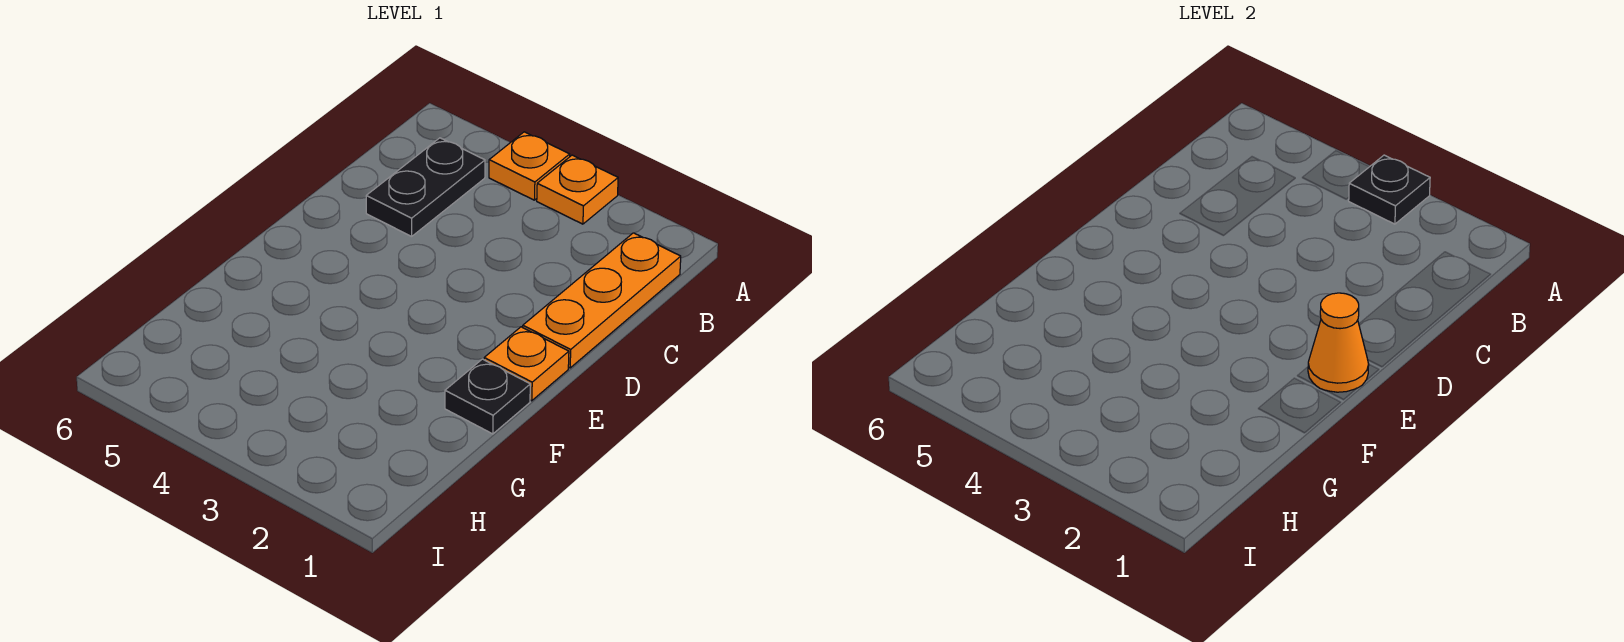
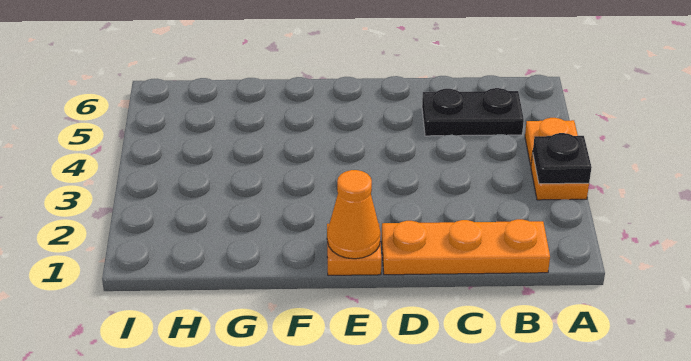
black 1x1 plate [445,359,530,434] -> none

